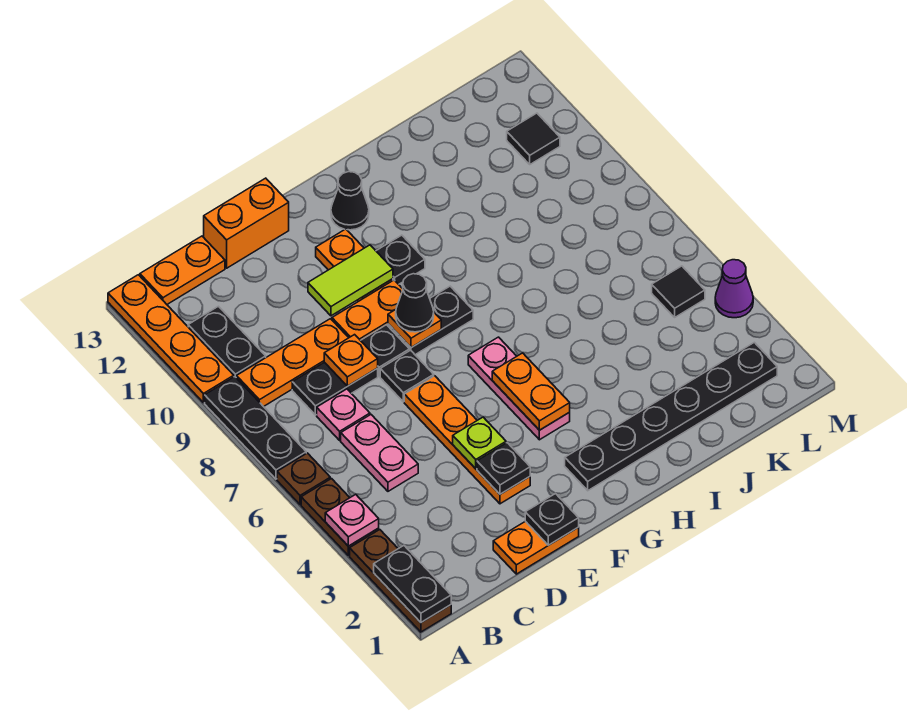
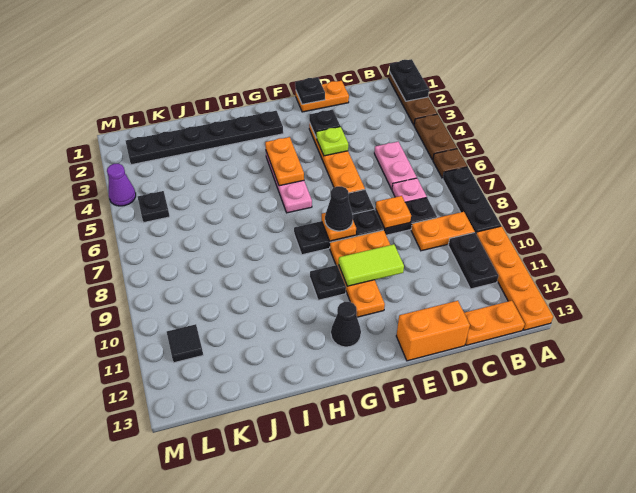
pink 1x1 plate [325,494,379,546] -> none
orange 1x3 plate [236,319,349,407] -> orange 1x2 plate [411,212,475,251]
black 1x1 tile [652,266,705,317] -> black 1x1 plate [138,191,170,223]

